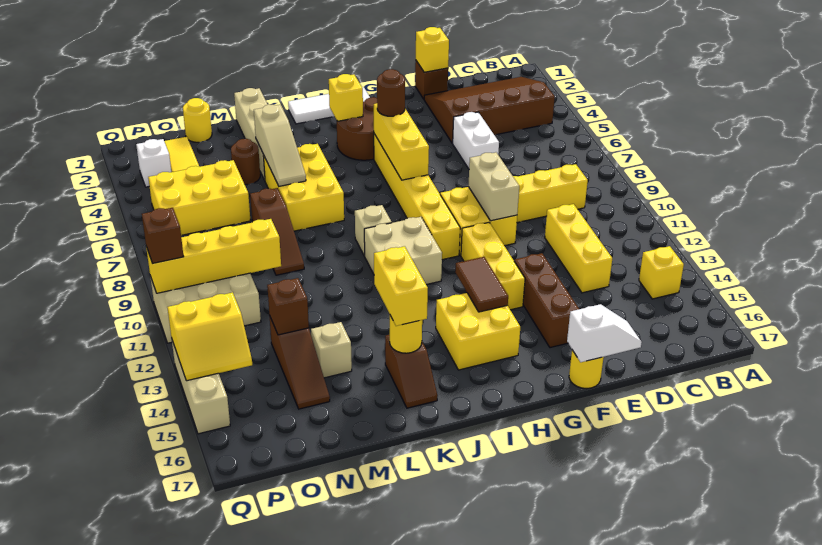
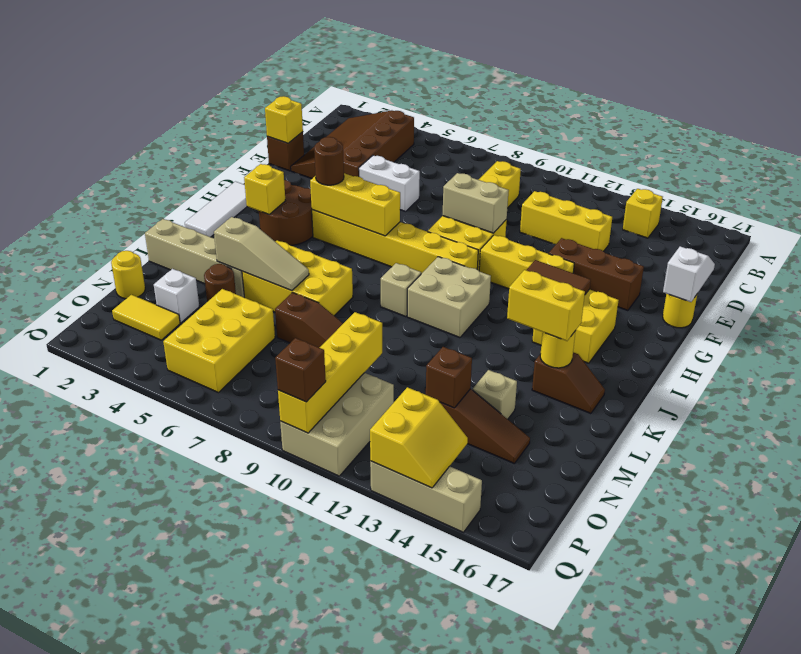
white 1x1 brick [136,139,171,187] -> white 1x1 brick moved to [154,269,199,323]

